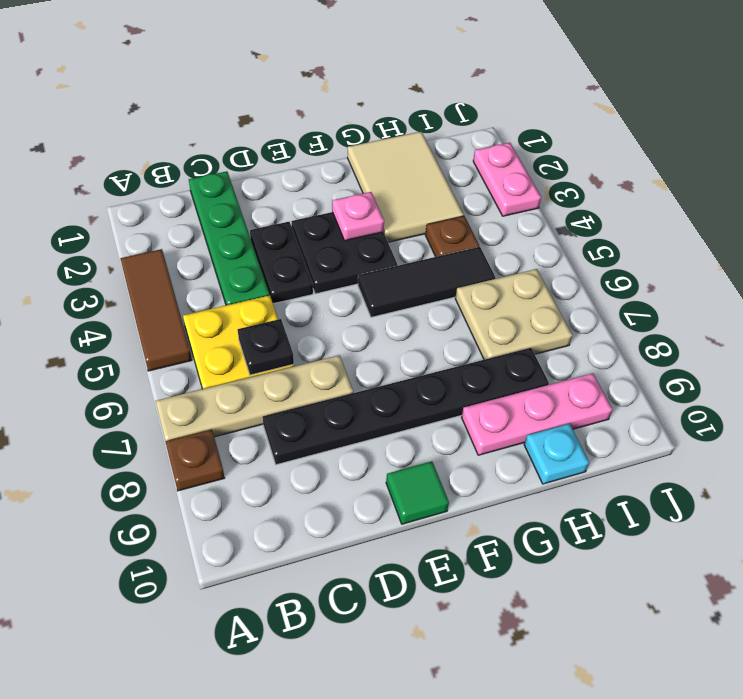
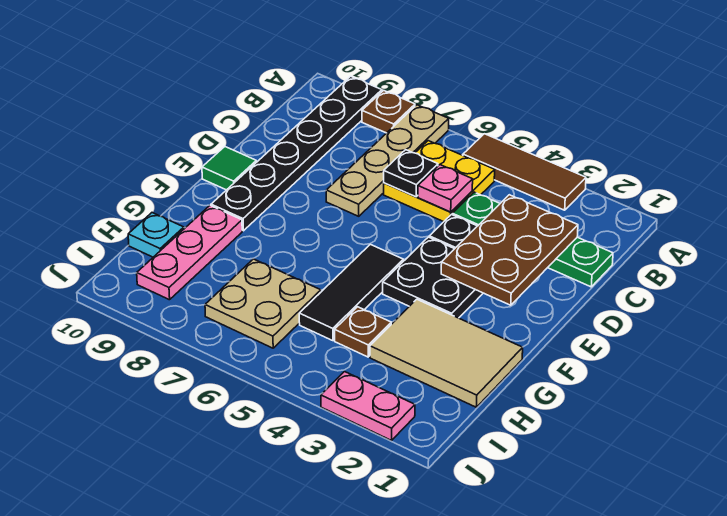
none -> brown 2x3 plate [441,195,578,305]
black 1x6 plate [263,348,549,465] -> black 1x6 plate moved to [211,76,382,231]
pink 1x1 plate [332,192,384,241] -> pink 1x1 plate moved to [418,165,473,212]

